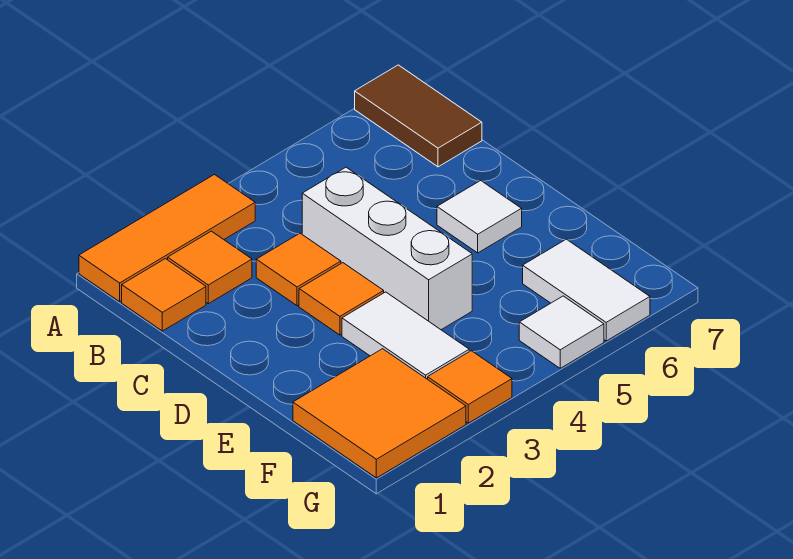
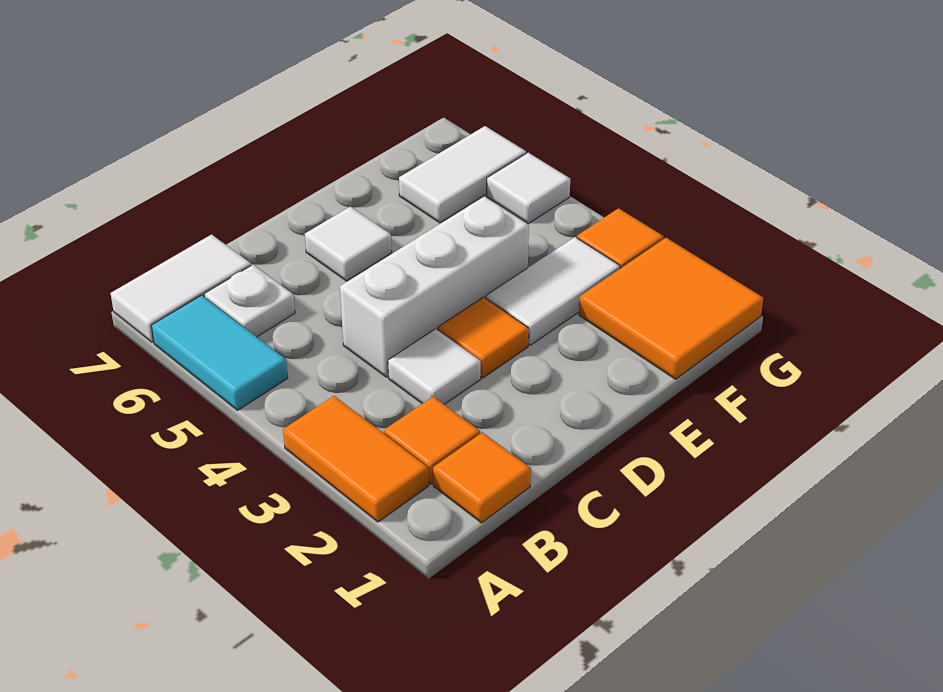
orange 1x3 tile [79,175,255,302] -> orange 1x2 tile [283,396,429,522]
none -> cyan 1x2 tile [151,295,288,410]
brown 1x2 tile [355,65,482,167] -> white 1x2 tile [111,235,251,342]
none -> white 1x1 plate [204,265,295,337]
orange 1x1 tile [256,233,341,306] -> white 1x1 tile [388,329,481,405]

